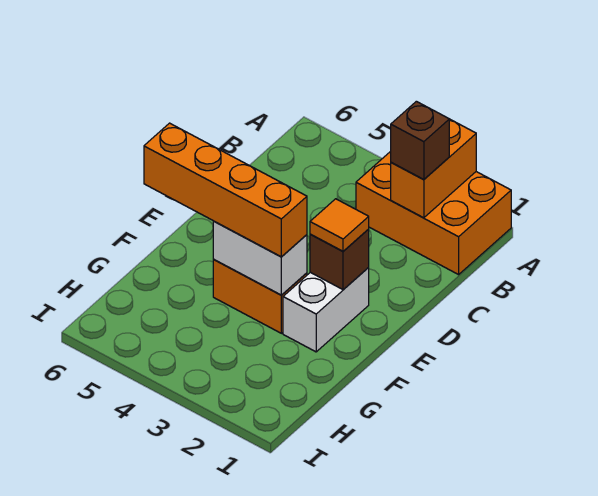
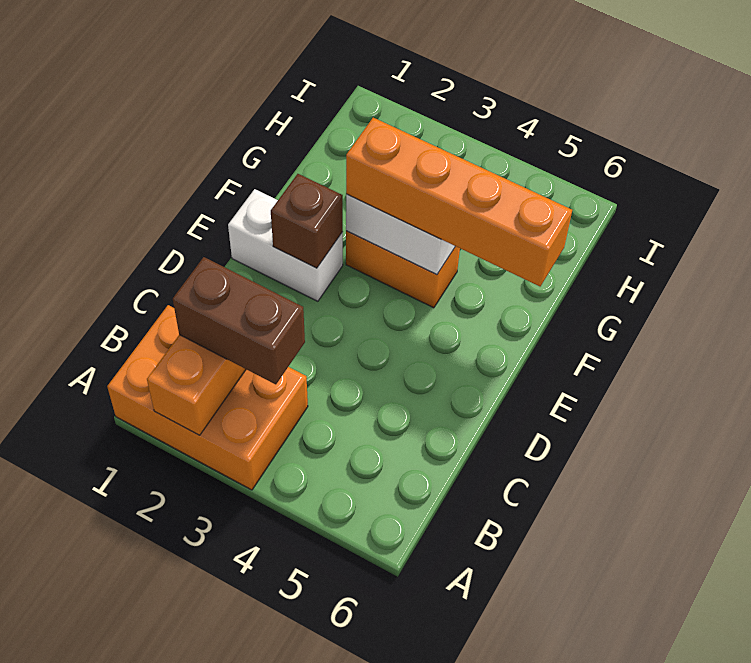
brown 1x1 brick [391,101,449,179] -> brown 1x2 brick [173,257,305,384]
white 1x2 brick [283,268,369,352] -> white 1x2 brick turned to [228,189,343,301]
orange 1x1 tile [310,199,369,251] -> none

